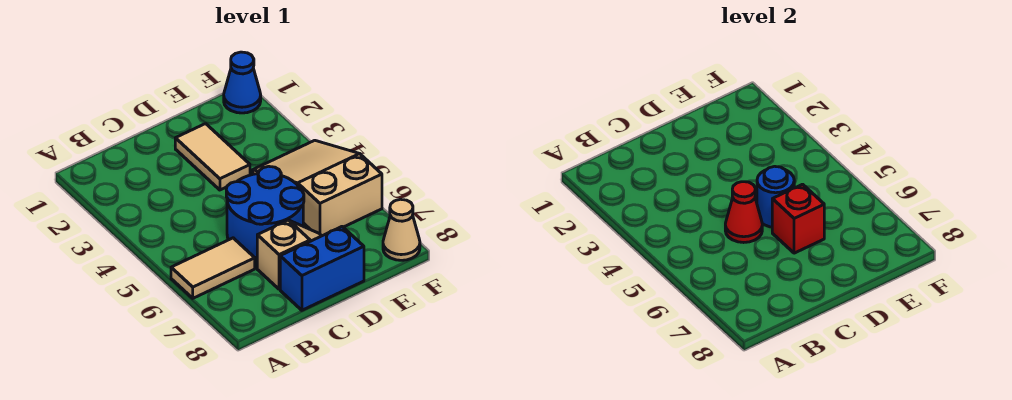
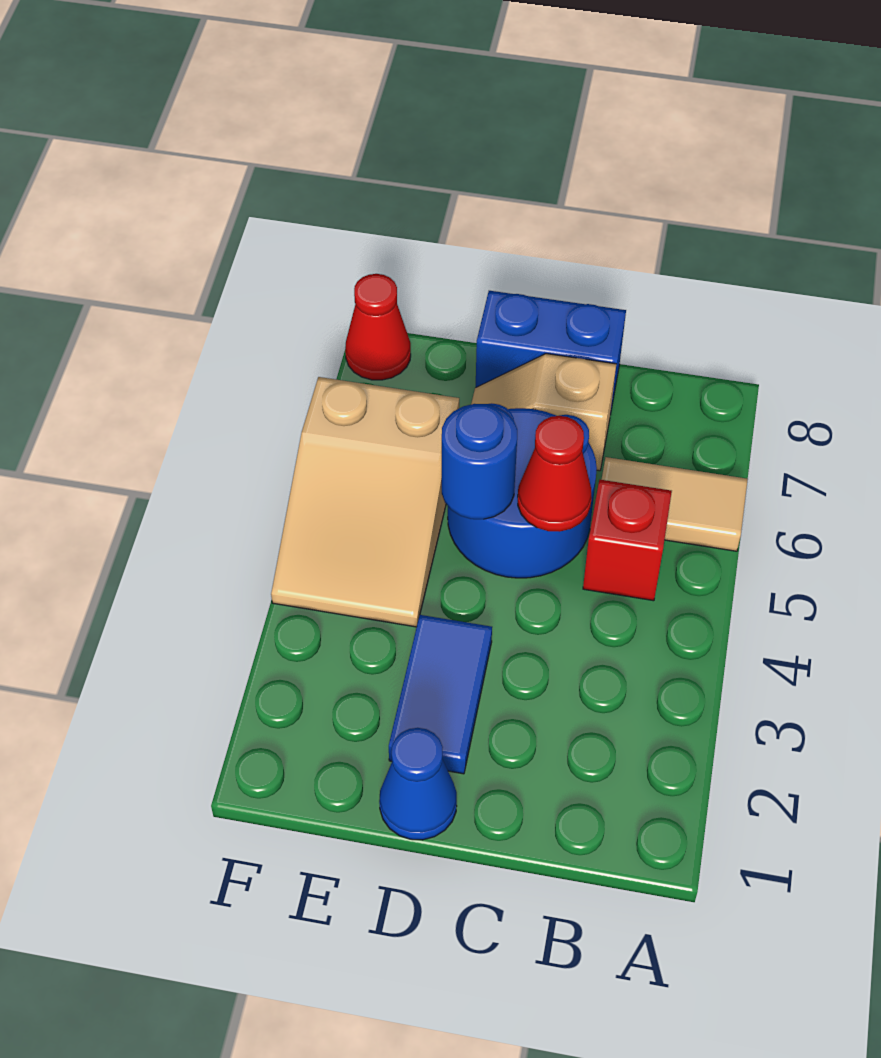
tan 1x2 tile [175,124,250,190] -> blue 1x2 tile [389,615,492,774]
red 1x1 brick [772,184,824,253] -> red 1x1 brick moved to [583,480,672,601]
blue 1x1 cone [224,52,261,113] -> blue 1x1 cone moved to [379,728,457,840]
tan 1x1 cone [383,199,420,260] -> red 1x1 cone [345,274,411,380]

